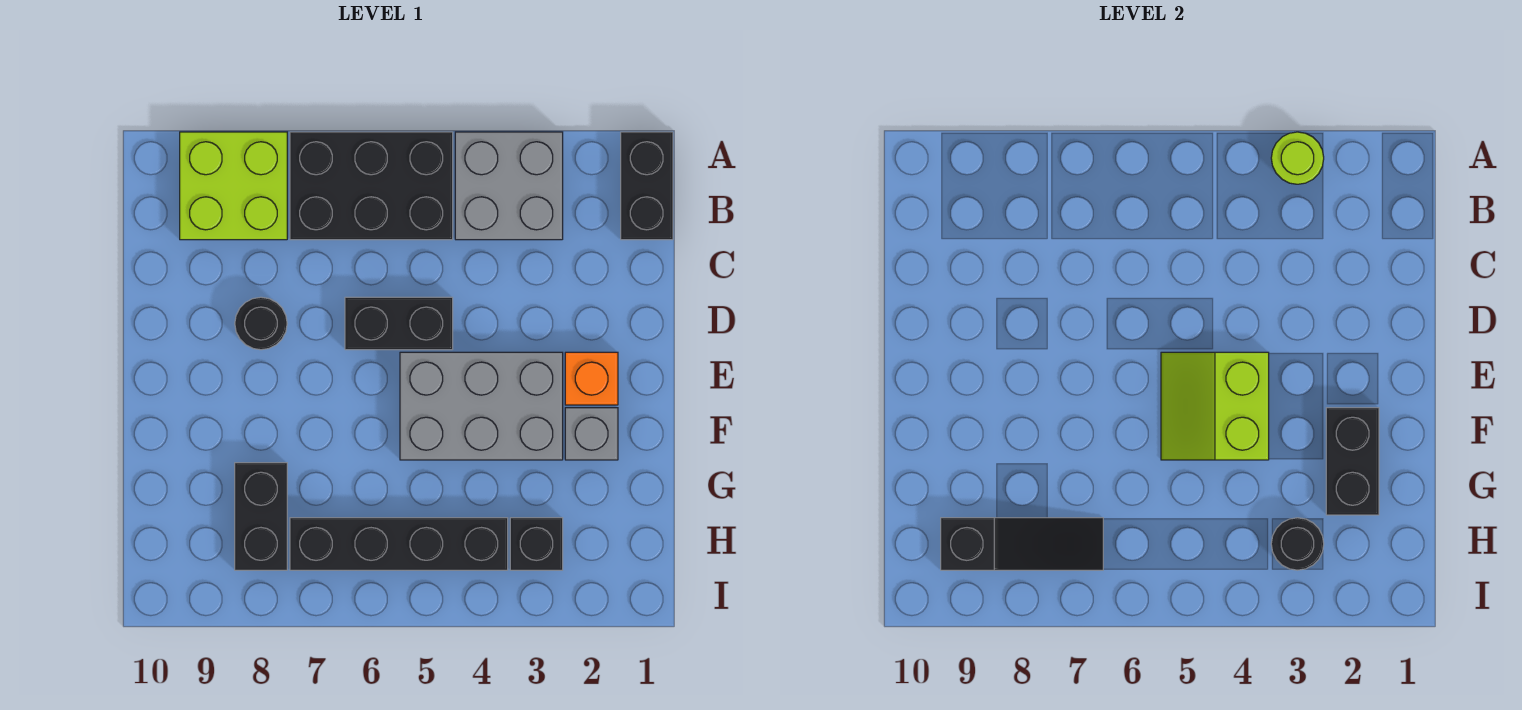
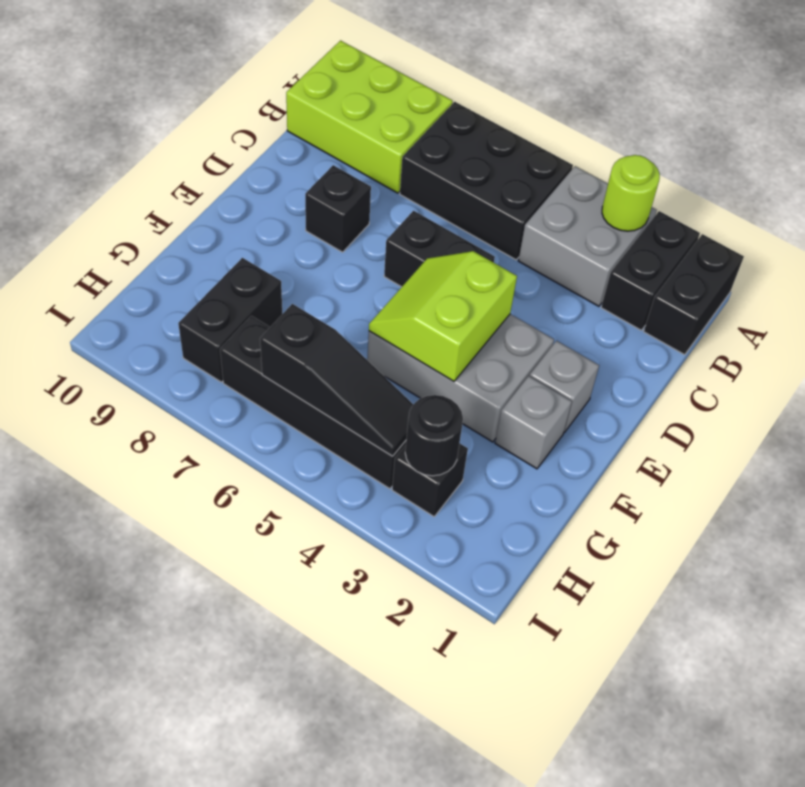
lime 2x2 brick [180,132,287,240] -> lime 2x3 brick [286,41,453,193]
black 1x1 round brick [235,297,287,350] -> black 1x1 brick [305,165,371,252]
orange 1x1 brick [565,352,618,405] -> grey 1x1 brick [530,341,599,433]
black 1x2 brick [1326,408,1379,515] -> black 1x2 brick moved to [601,211,700,330]
black 1x3 slope [941,518,1103,570] -> black 1x3 slope moved to [260,304,413,456]

